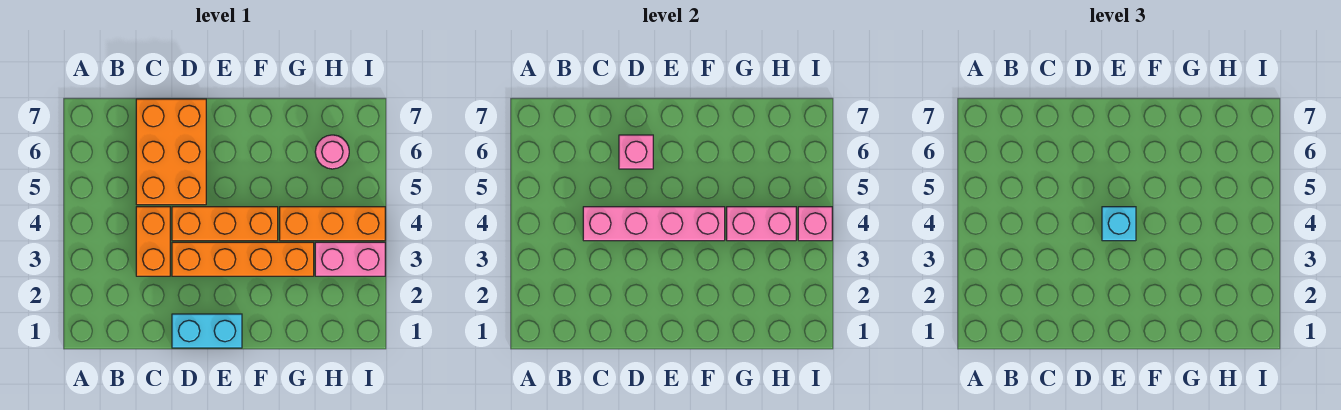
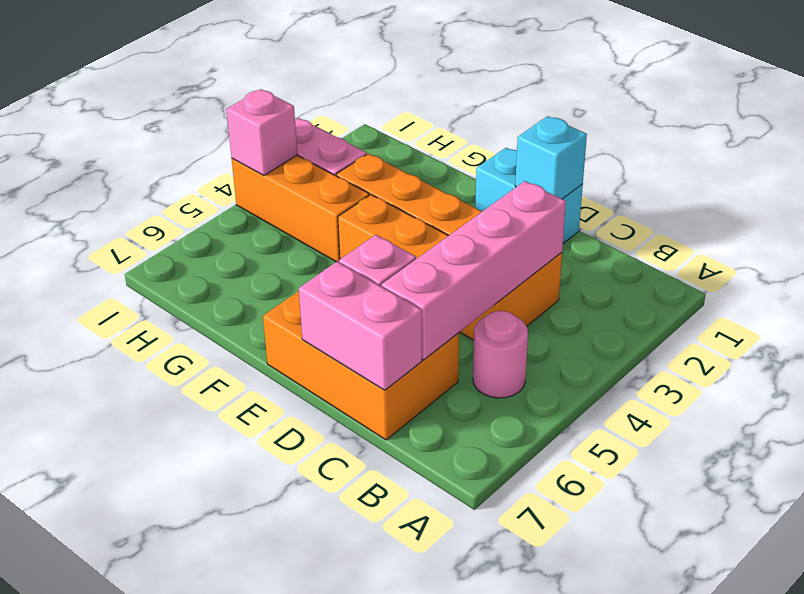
pink 1x4 brick [583,207,725,241] -> pink 1x4 brick turned to [381,181,566,360]
orange 2x3 brick [136,99,206,205] -> orange 2x3 brick turned to [263,291,459,440]
cyan 1x1 brick [1102,207,1136,241] -> cyan 1x1 brick moved to [515,116,587,199]
pink 1x2 brick [727,207,796,241] -> pink 1x2 brick moved to [299,262,422,390]
pink 1x1 round brick [315,135,349,169] -> pink 1x1 round brick moved to [473,311,528,398]

